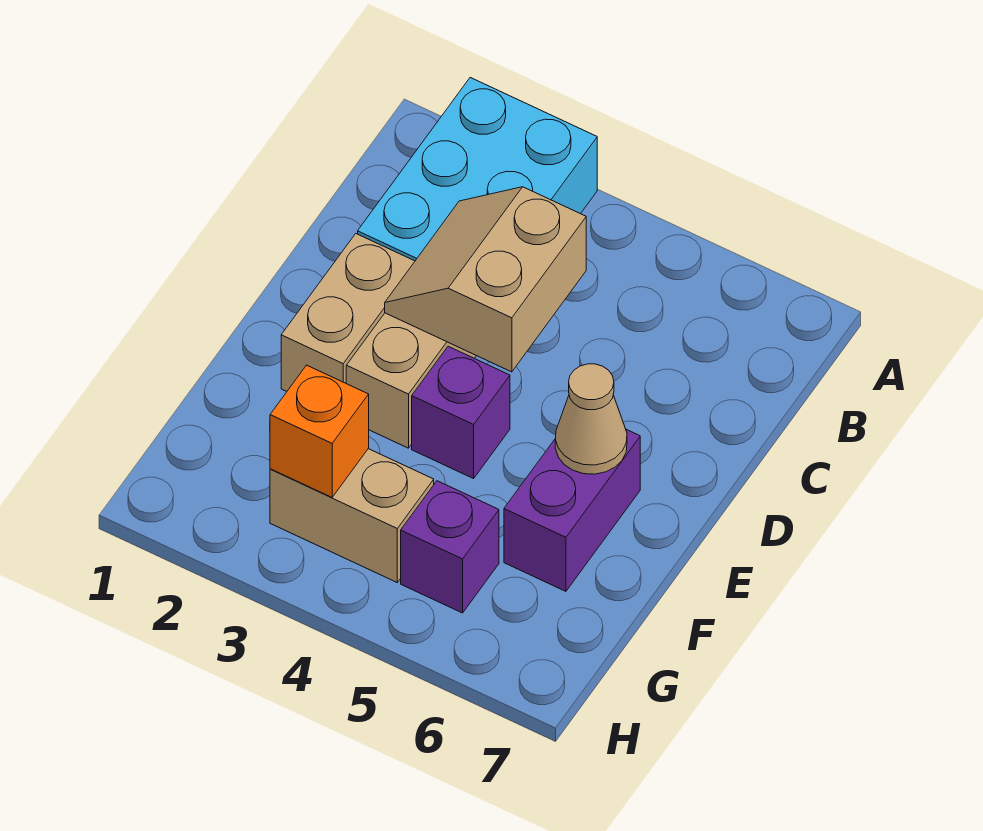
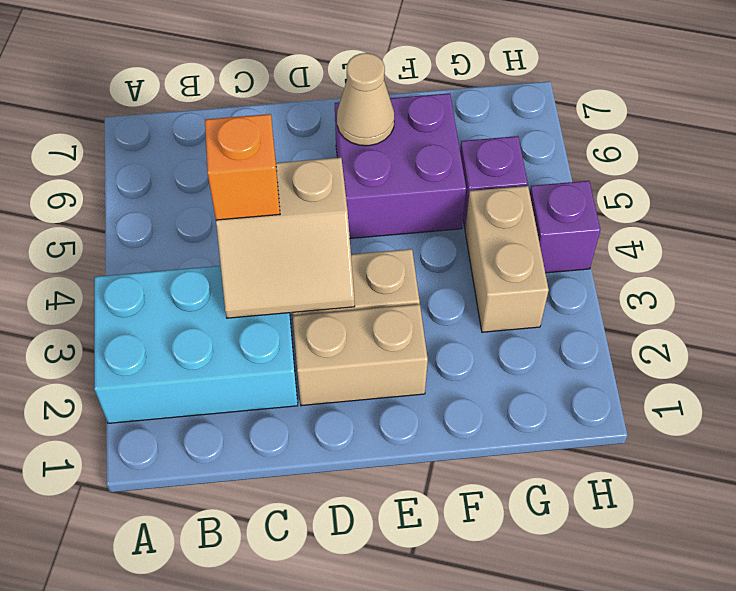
purple 1x1 brick [412,346,510,479] -> purple 1x1 brick moved to [530,181,600,273]
purple 1x2 brick [504,429,640,591] -> purple 2x2 brick [335,93,466,238]
orange 1x1 brick [270,365,369,497] -> orange 1x1 brick moved to [205,114,280,220]

